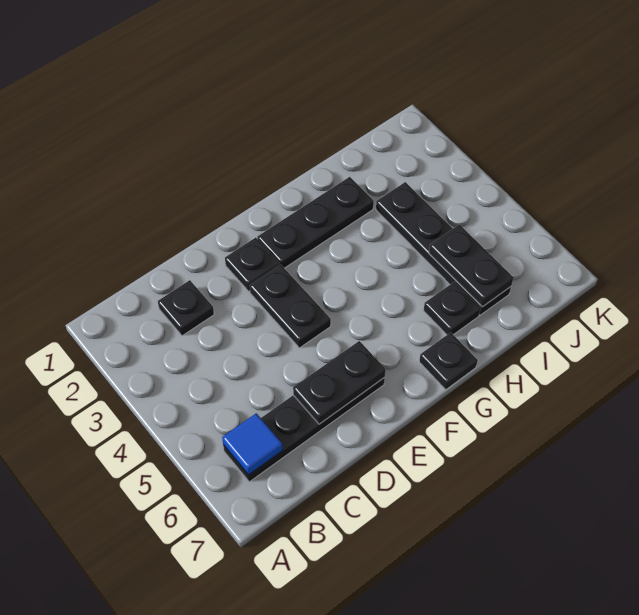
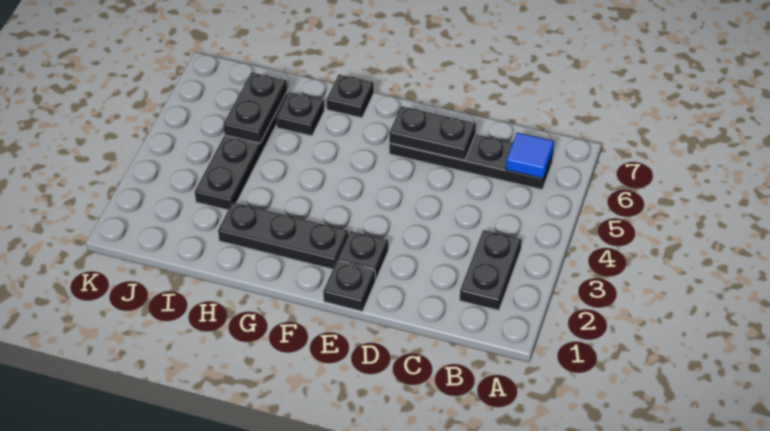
black 1x1 plate [158,280,214,336] -> black 1x1 plate moved to [323,262,375,311]
black 1x2 plate [249,264,331,348] -> black 1x2 plate moved to [460,230,522,310]

